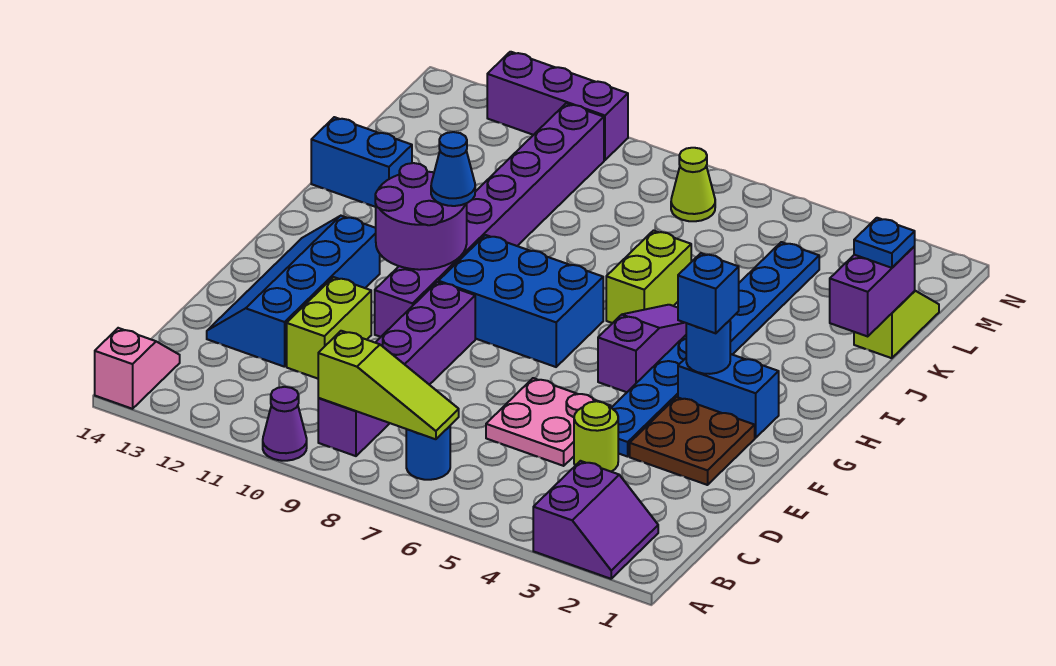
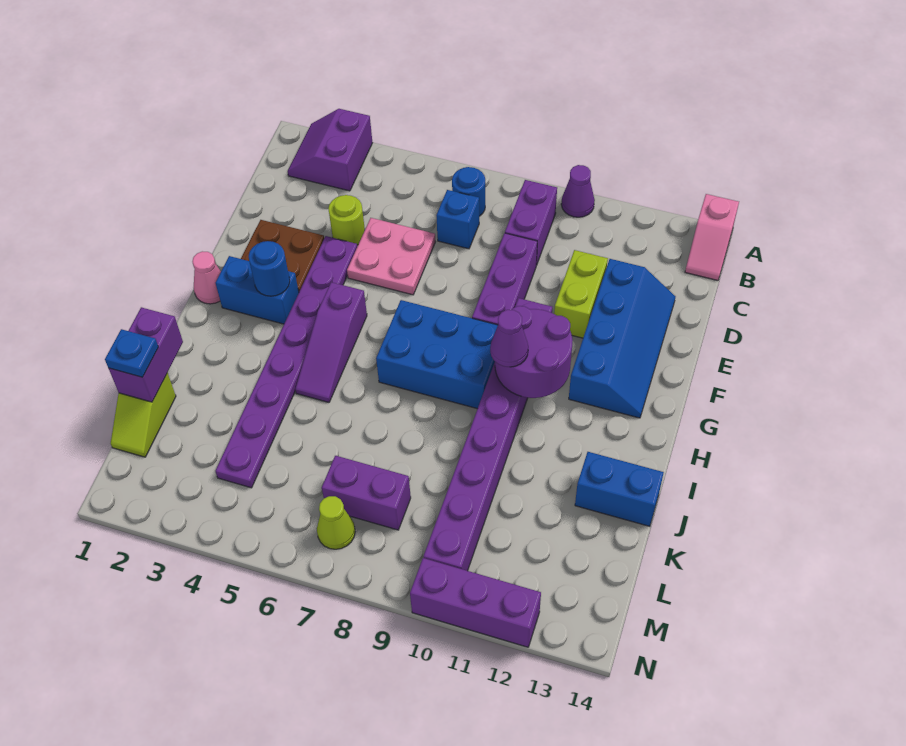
lime 1x3 slope [318,331,459,439] -> none
blue 1x8 plate [611,242,819,457] -> purple 1x8 plate [215,236,357,488]
none -> pink 1x1 cone [192,251,221,304]
blue 1x1 brick [678,253,739,333] -> blue 1x1 brick moved to [436,190,479,249]
blue 1x1 cone [431,132,475,206] -> purple 1x1 cone [490,310,528,367]
lime 1x2 brick [606,231,691,323] -> none
none -> purple 1x2 brick [322,456,411,530]

